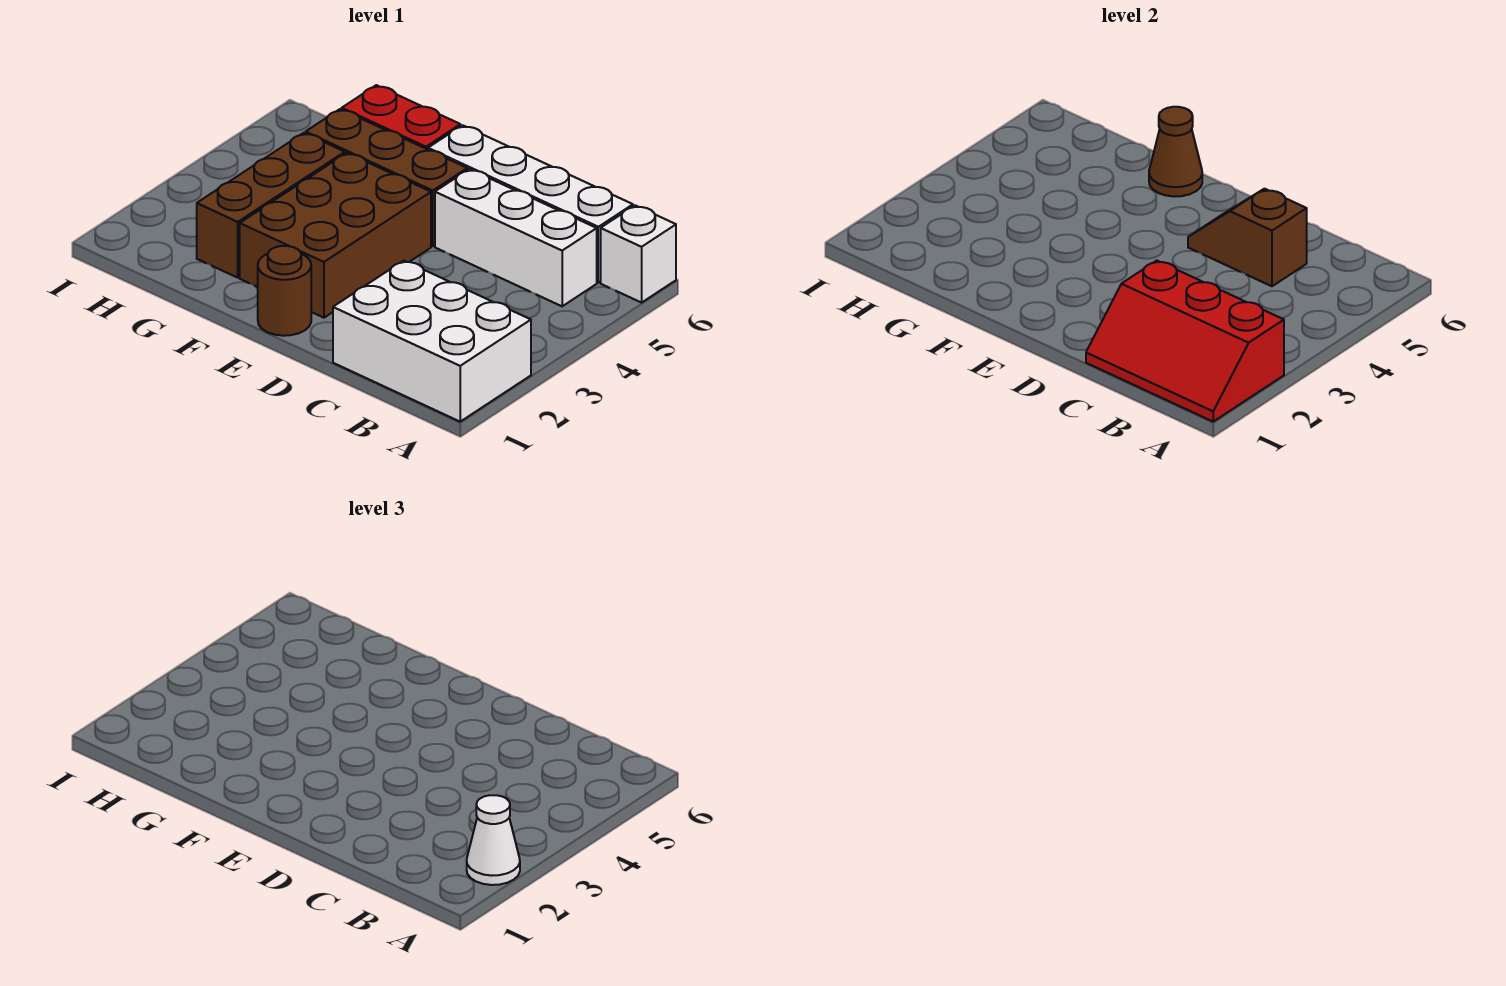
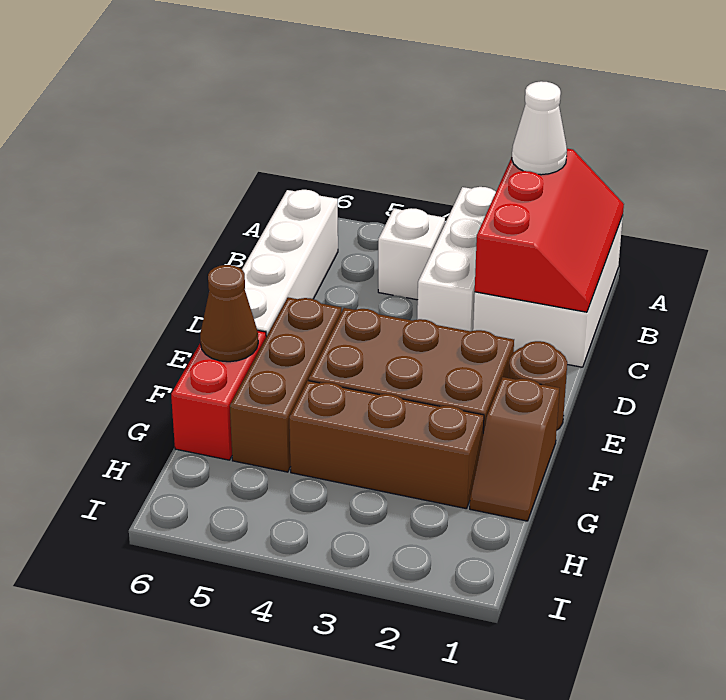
white 1x1 brick [601,205,676,303] -> white 1x1 brick moved to [378,208,445,300]
white 1x3 brick [435,169,597,306] -> white 1x3 brick moved to [417,187,496,331]
brown 1x2 slope [1188,189,1307,286] -> brown 1x2 slope moved to [470,377,559,521]

